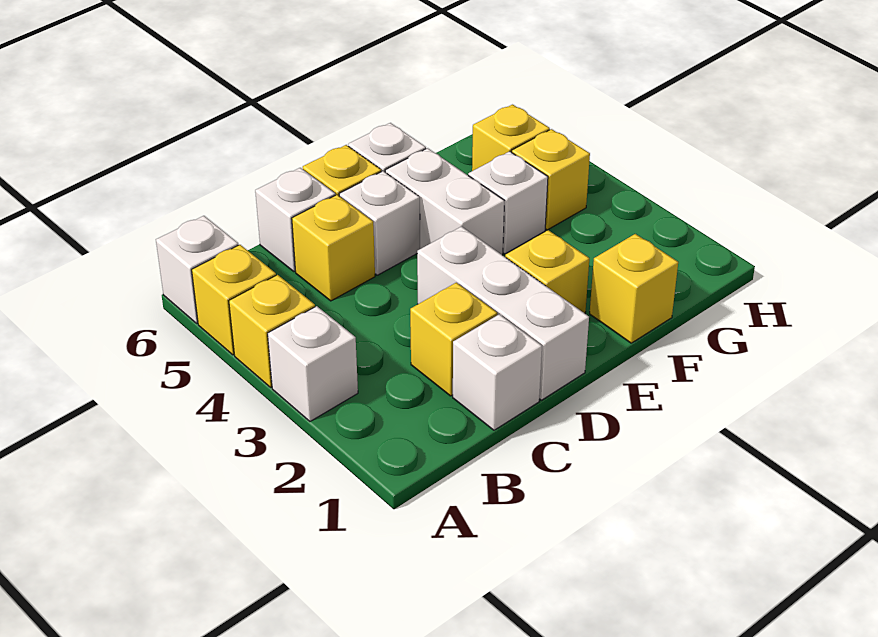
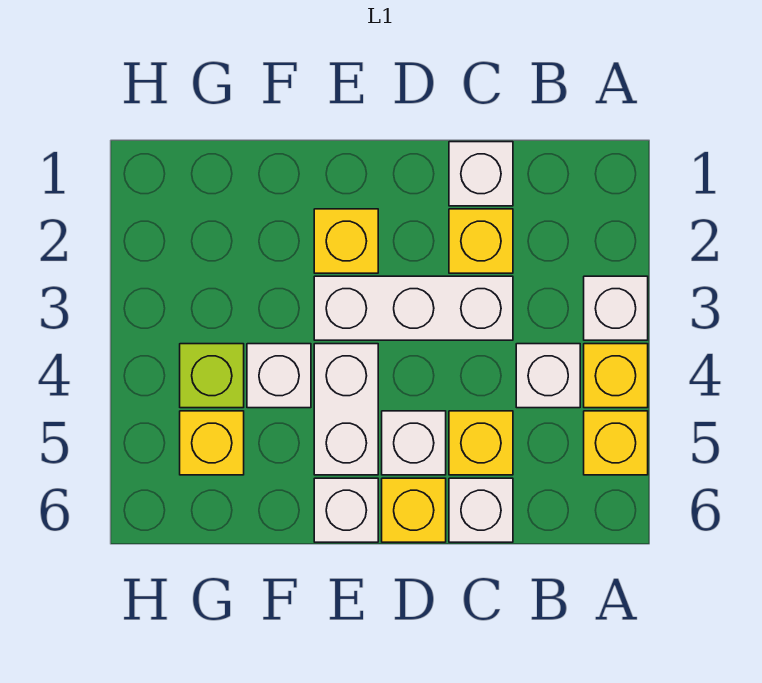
white 1x1 brick [156,216,238,323] -> white 1x1 brick moved to [516,344,580,408]
white 1x3 brick [417,226,589,400] -> white 1x3 brick turned to [314,276,513,340]
yellow 1x1 brick [590,234,678,343] -> none
yellow 1x1 brick [512,129,590,230] -> lime 1x1 brick [180,344,244,408]

